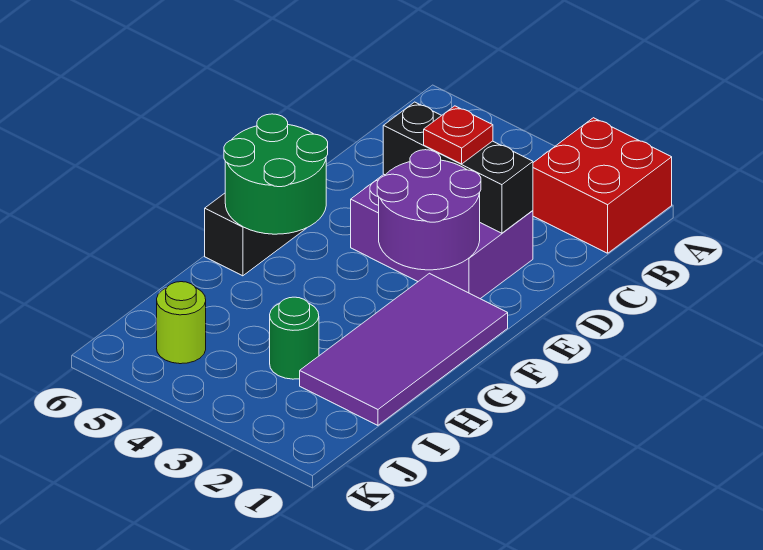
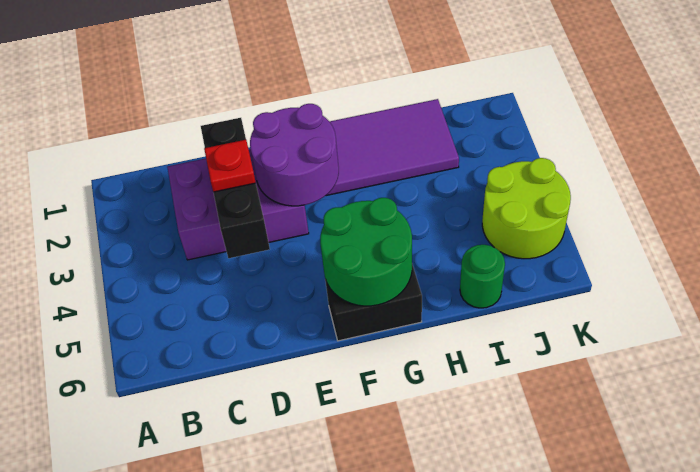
red 2x2 brick [533,118,672,253] -> none
purple 2x3 brick [351,175,533,299] -> purple 2x3 brick turned to [167,149,309,260]
green 1x1 round brick [270,297,319,379] -> green 1x1 round brick moved to [460,245,505,308]
lime 1x1 round brick [157,282,206,364] -> lime 2x2 round brick [482,158,571,259]

